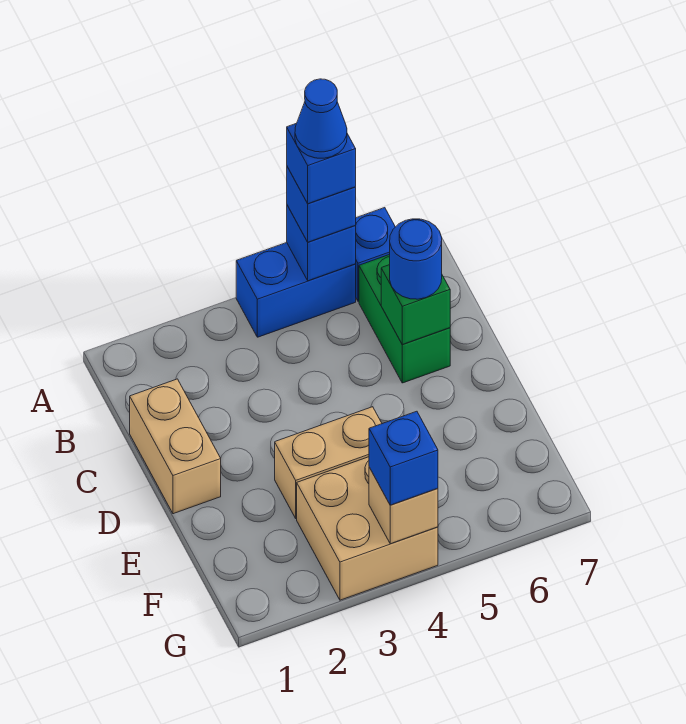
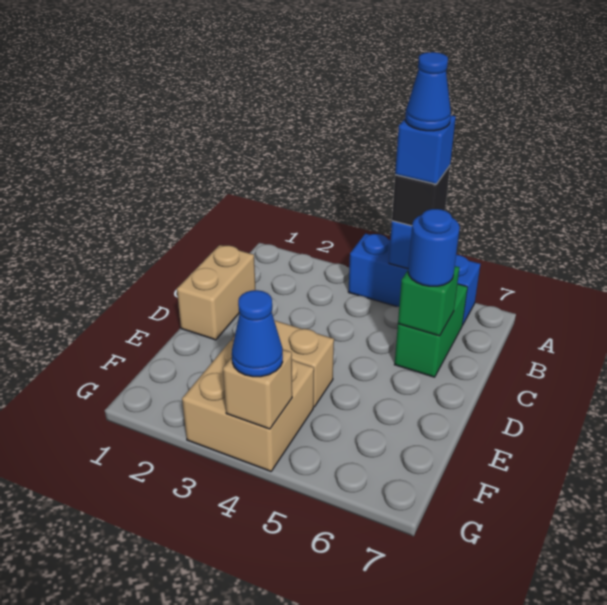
blue 1x1 brick [287,167,356,242] -> black 1x1 brick [392,166,450,226]
blue 1x1 brick [369,411,438,505] -> blue 1x1 cone [232,290,283,377]

